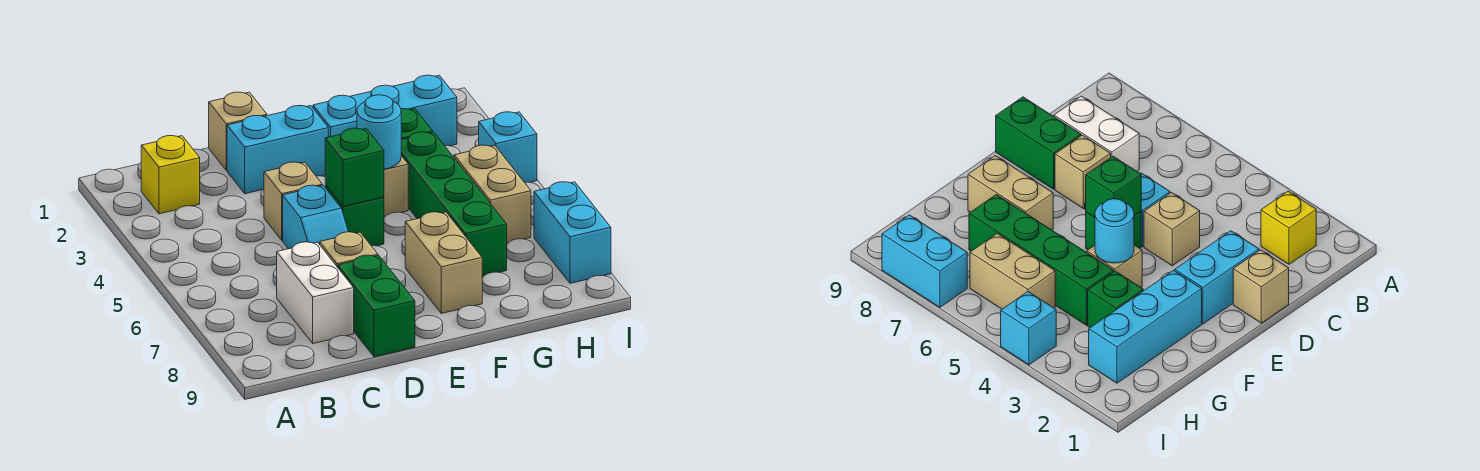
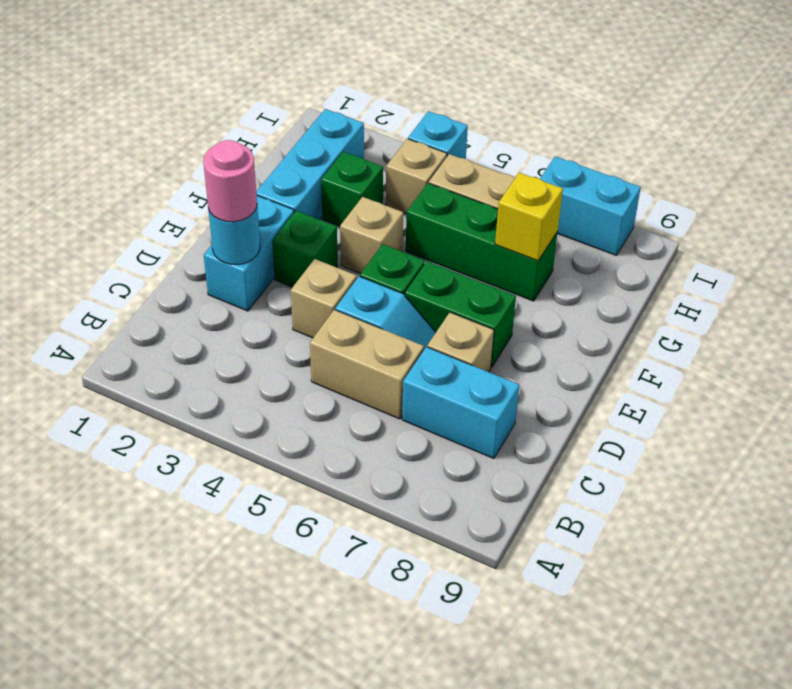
yellow 1x1 brick [141,136,200,214] -> yellow 1x1 brick moved to [495,173,563,261]
white 1x2 brick [277,242,354,343] -> cyan 1x2 brick [402,347,519,459]
tan 1x1 brick [209,92,267,170] -> tan 1x1 brick moved to [386,139,447,214]
none -> pink 1x1 round brick [203,140,257,222]
green 1x2 brick [338,255,415,357] -> green 1x2 brick moved to [405,261,516,367]
green 1x1 brick [325,128,384,207] -> green 1x1 brick moved to [272,211,338,287]
cyan 1x1 round brick [357,95,401,169] -> cyan 1x1 round brick moved to [208,208,260,264]
tan 1x2 brick [405,212,482,313] -> tan 1x2 brick moved to [310,310,424,419]
green 1x4 brick [401,132,507,276] -> green 1x3 brick [406,183,558,301]

